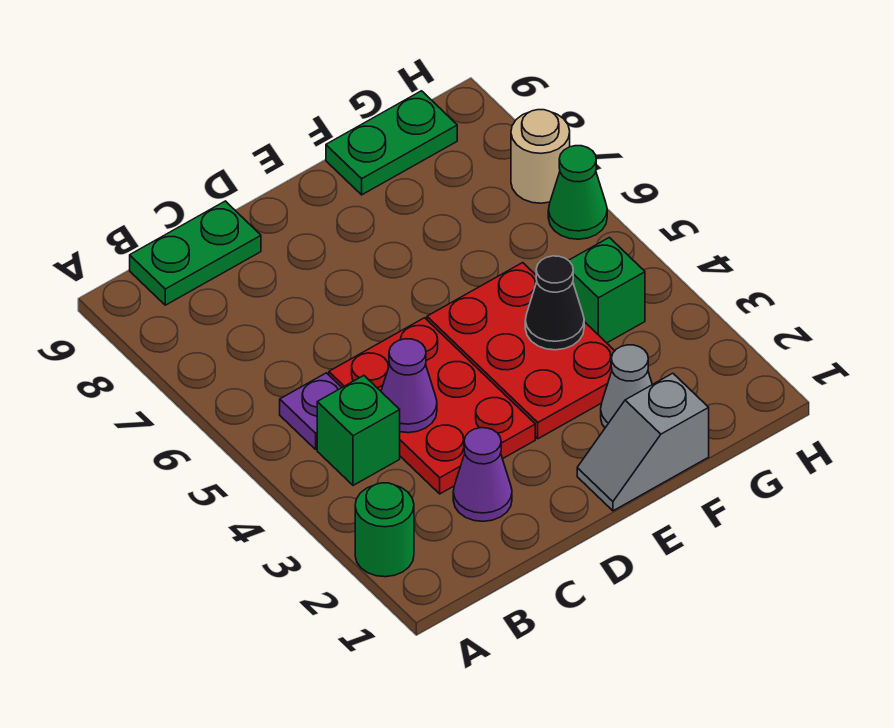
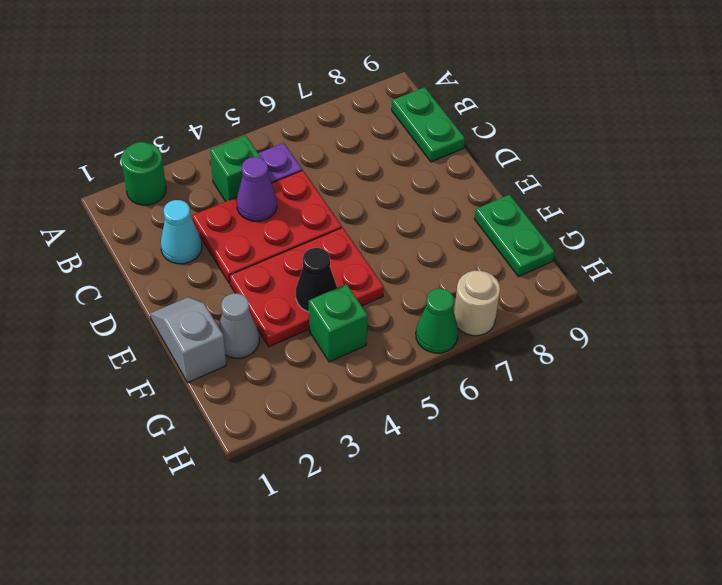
purple 1x1 cone [453,428,512,521] -> cyan 1x1 cone [161,200,202,264]

